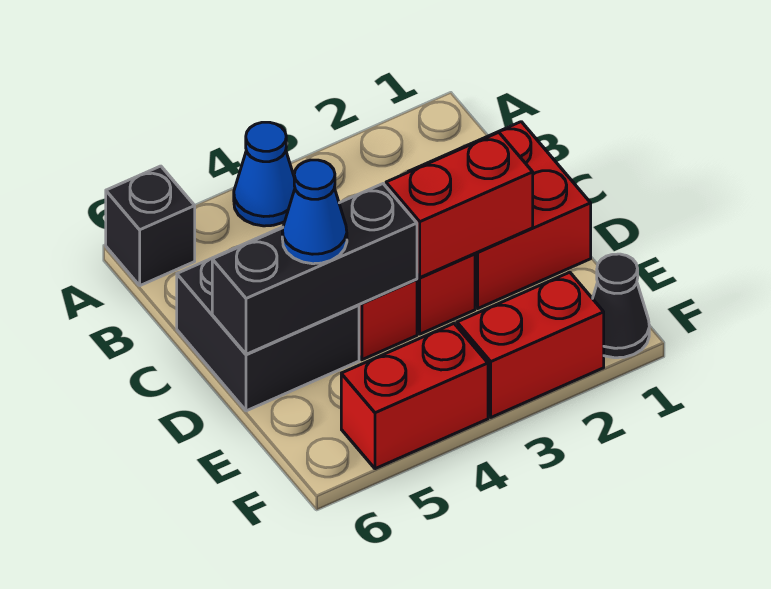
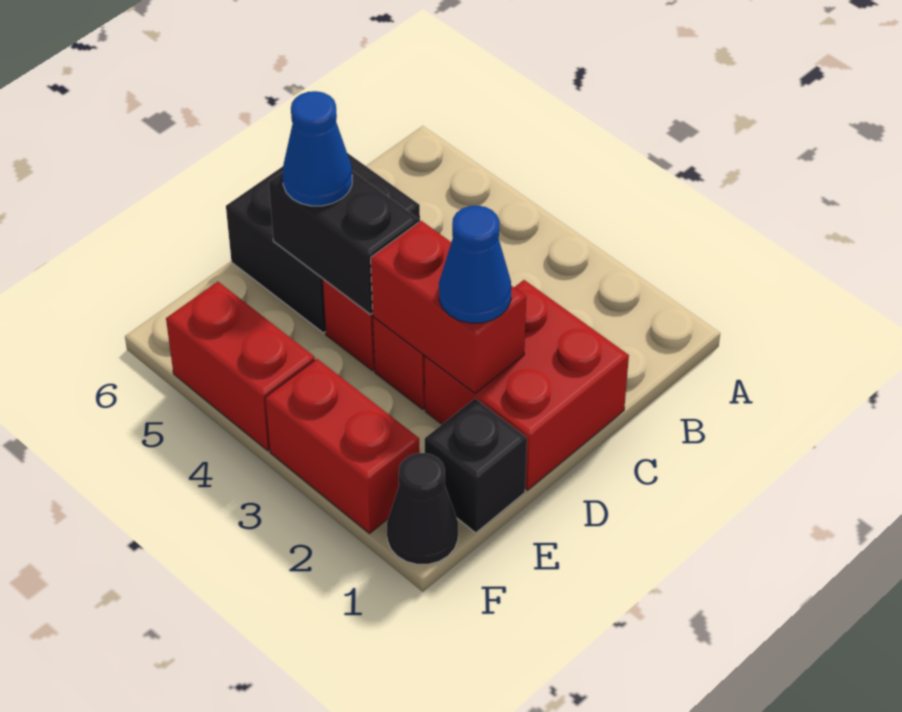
blue 1x1 cone [234,122,295,226] -> blue 1x1 cone moved to [439,206,511,323]
black 1x1 brick [106,166,195,286] -> black 1x1 brick moved to [425,399,527,533]
black 1x3 brick [212,184,417,354] -> black 1x2 brick [269,171,419,314]

